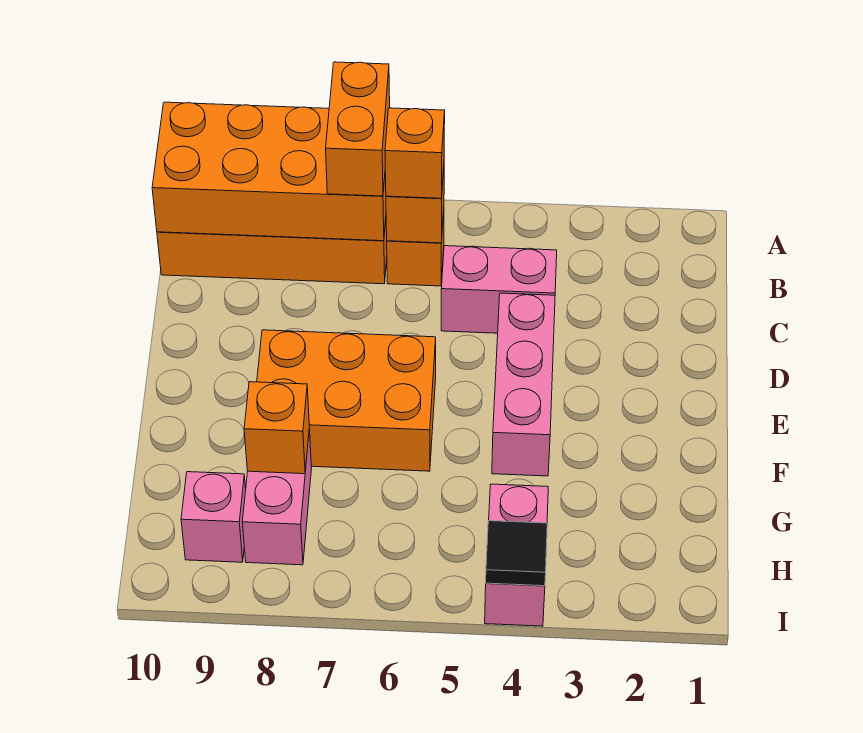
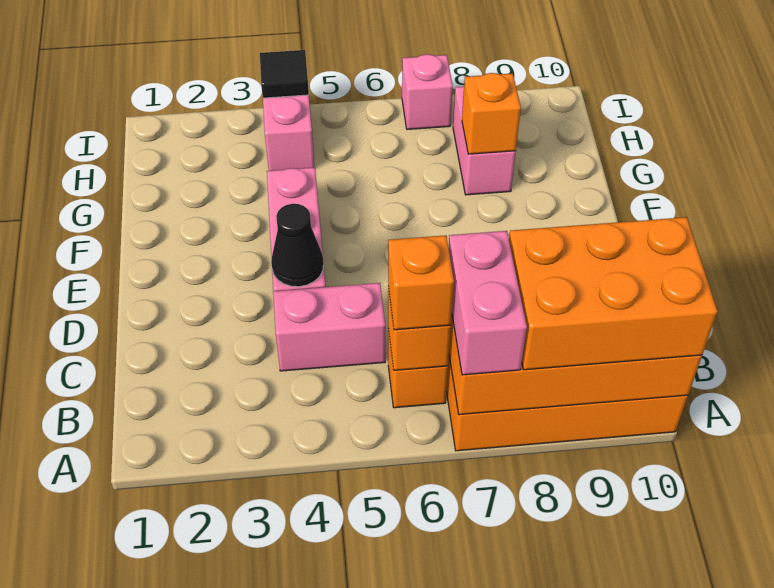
orange 1x2 brick [326,62,390,196] -> pink 1x2 brick [449,231,527,375]
none -> black 1x1 cone [271,204,324,287]
orange 2x3 brick [257,330,436,471] -> orange 2x3 brick moved to [509,217,718,370]
pink 1x1 brick [181,472,246,562] -> pink 1x1 brick moved to [402,54,453,129]

